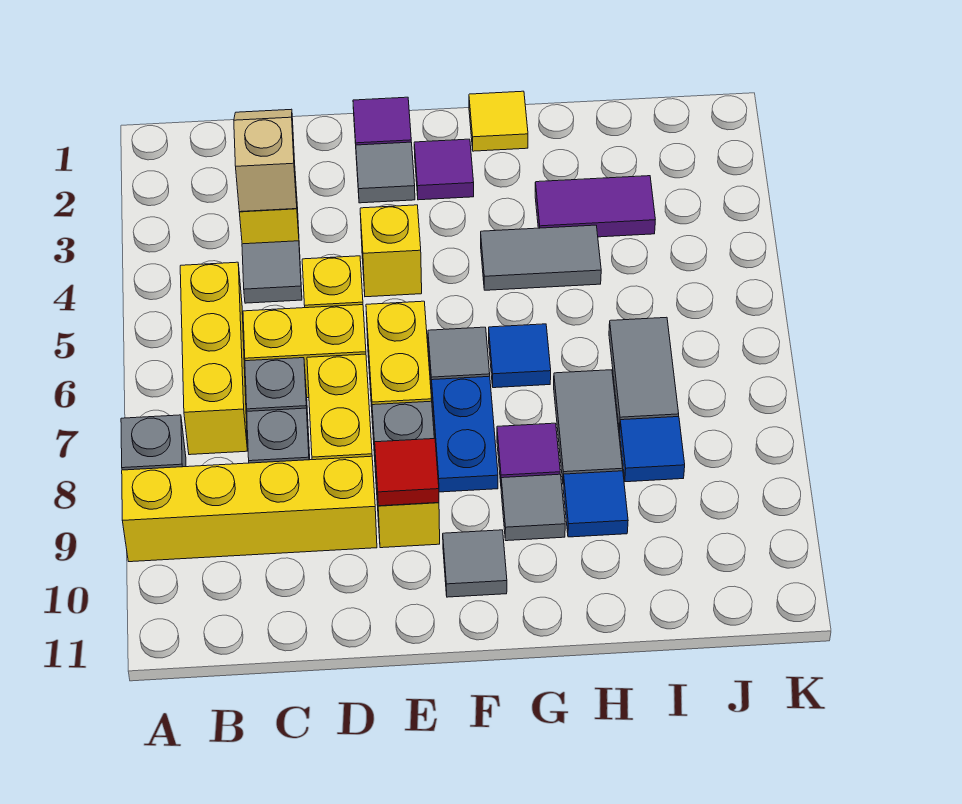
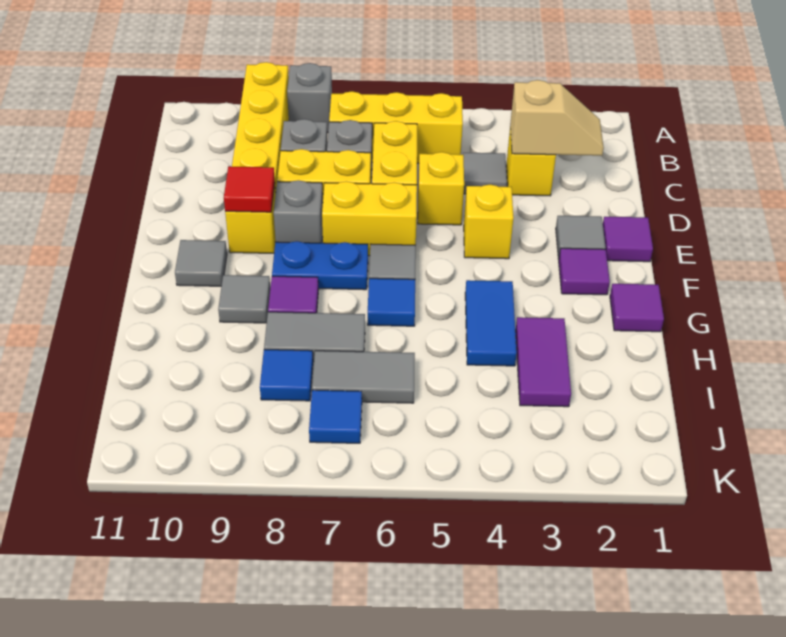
yellow 1x1 tile [469,91,528,151] -> purple 1x1 tile [610,284,664,332]
grey 1x2 tile [481,225,601,290] -> blue 1x2 tile [465,280,517,366]
blue 1x1 tile [563,471,628,537] -> blue 1x1 tile moved to [309,390,362,443]

